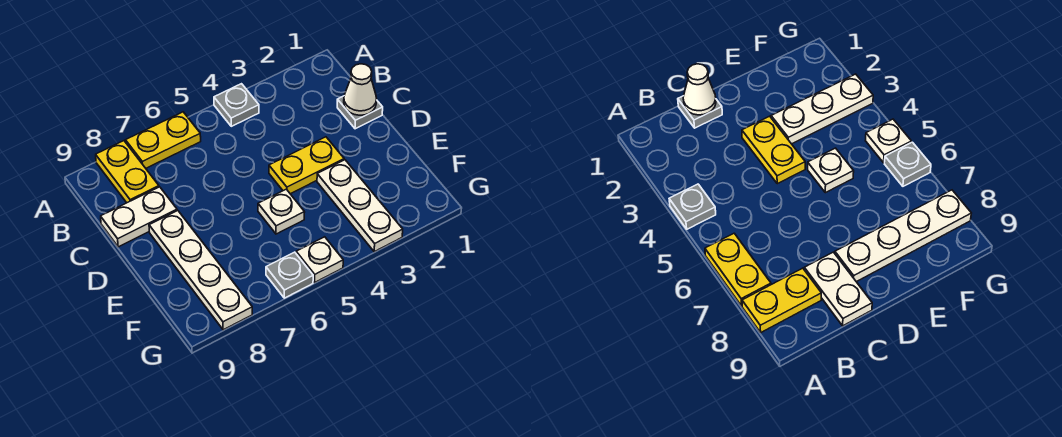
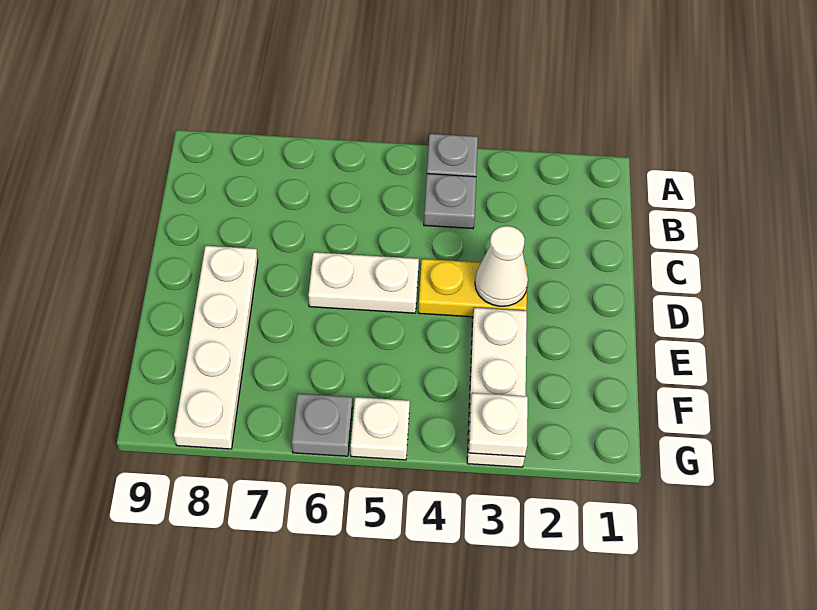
yellow 1x2 plate [126,112,201,168] -> none
yellow 1x2 plate [96,141,159,203] -> none
grey 1x1 plate [337,96,383,129] -> grey 1x1 plate moved to [424,174,476,229]
white 1x1 cone [344,64,377,115] -> white 1x1 cone moved to [475,226,528,306]
white 1x2 plate [101,187,177,247] -> white 1x2 plate moved to [308,252,419,313]
white 1x1 plate [258,189,305,234] -> white 1x1 plate moved to [469,393,528,457]

